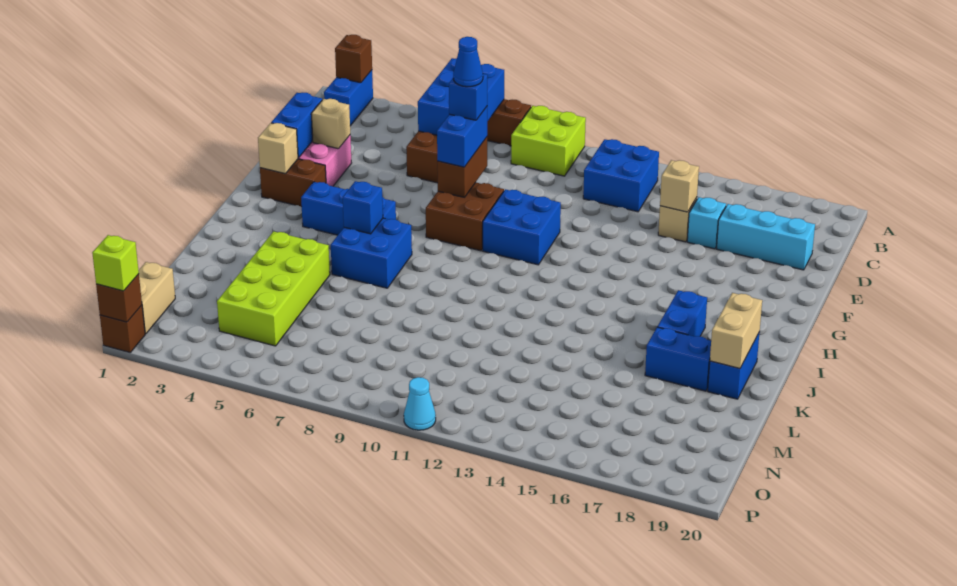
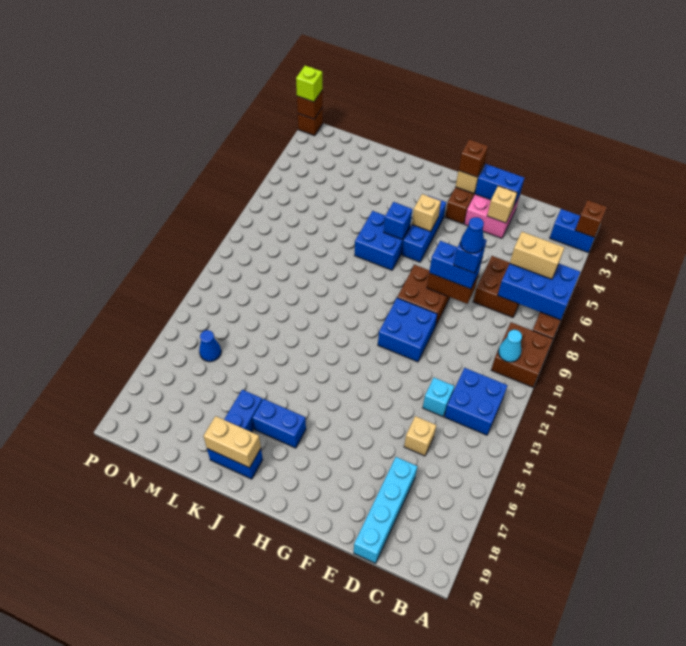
lime 2x2 brick [511,106,586,176] -> brown 2x2 brick [491,322,553,387]
tan 1x1 brick [660,160,699,212] -> tan 1x1 brick moved to [412,194,441,232]
cyan 1x1 brick [687,197,726,249] -> cyan 1x1 brick moved to [423,378,454,417]
cyan 1x3 brick [716,204,815,270] -> cyan 1x4 brick [354,457,417,563]
none -> brown 1x1 brick [458,139,488,177]
lime 2x4 brick [217,231,330,346] -> none
tan 1x2 brick [138,262,175,334] -> tan 1x2 brick moved to [510,232,565,279]
none -> blue 1x1 cone [199,330,221,362]
cyan 1x1 cone [404,377,436,430] -> cyan 1x1 cone moved to [498,330,522,362]

